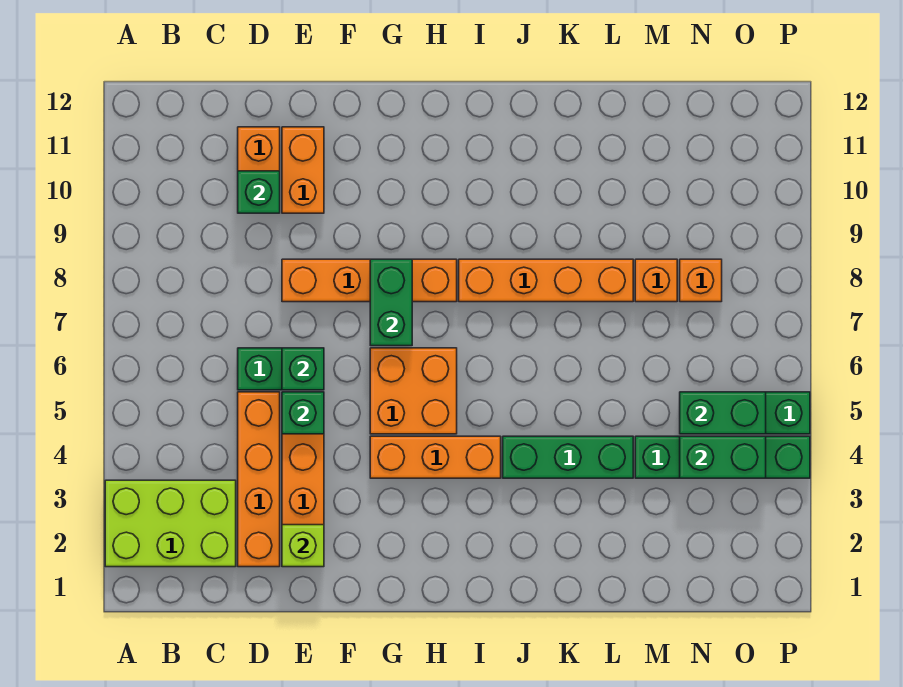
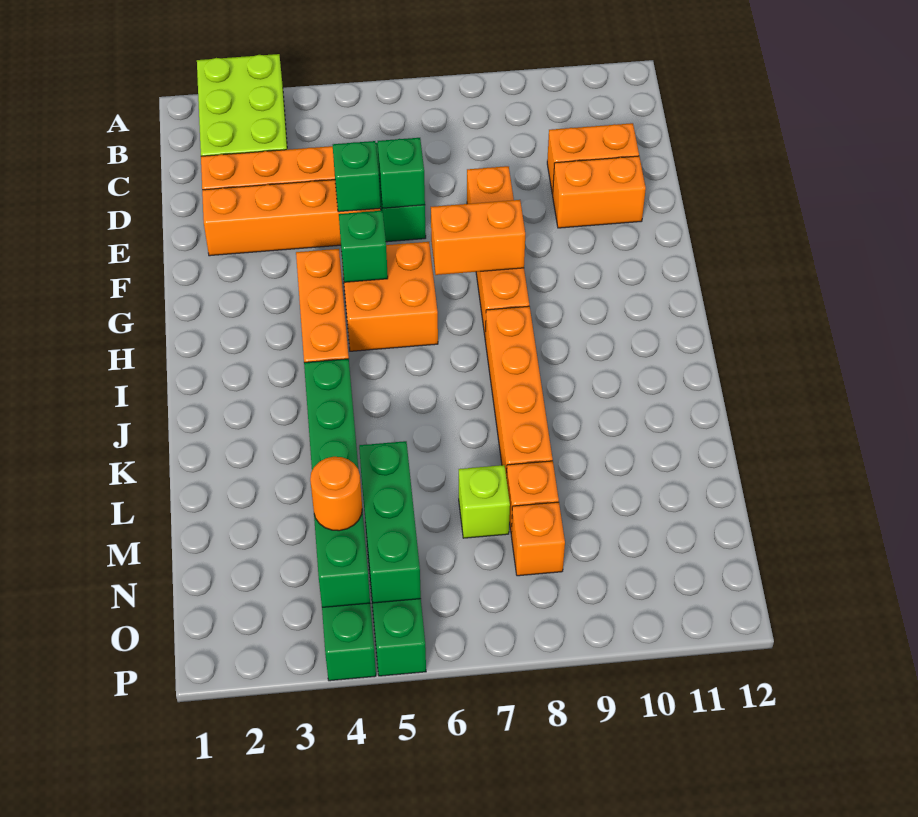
green 1x1 brick [238,171,280,213] -> green 1x1 brick moved to [339,211,388,282]
lime 1x1 brick [282,525,324,567] -> lime 1x1 brick moved to [459,465,510,538]
green 1x2 brick [370,259,412,346] -> orange 1x2 brick [431,200,525,275]
none -> orange 1x1 round brick [310,457,362,531]
green 1x2 brick [680,392,766,434] -> green 1x3 brick [359,441,421,603]

